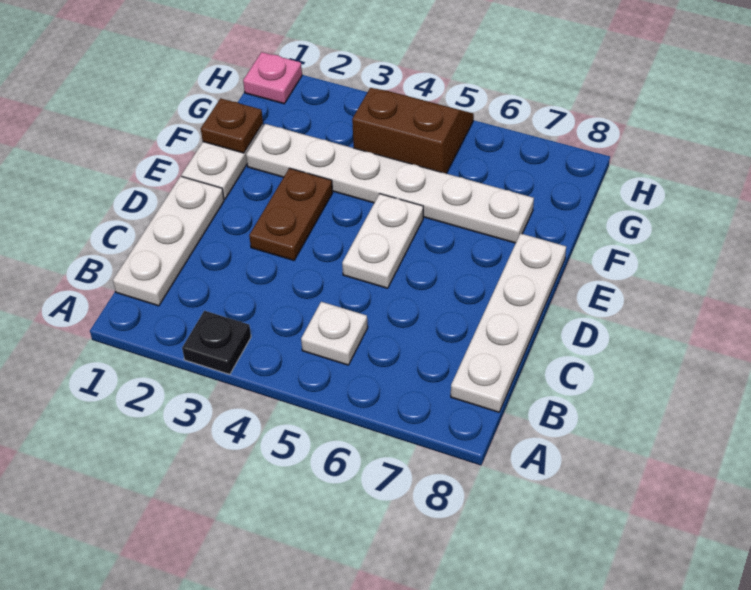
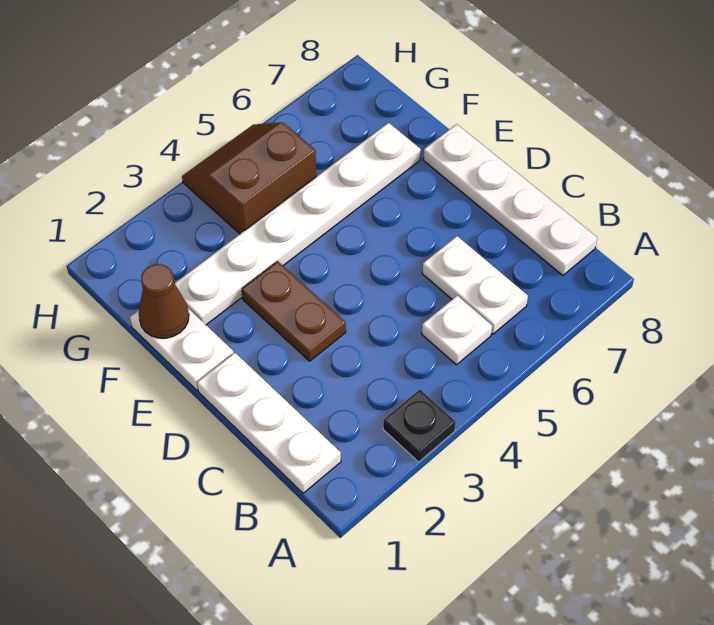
white 1x2 plate [342,194,423,288] -> white 1x2 plate moved to [422,236,528,334]
brown 1x1 plate [201,98,263,153] -> brown 1x1 cone [139,264,189,338]
pink 1x1 plate [243,52,302,104] -> none

